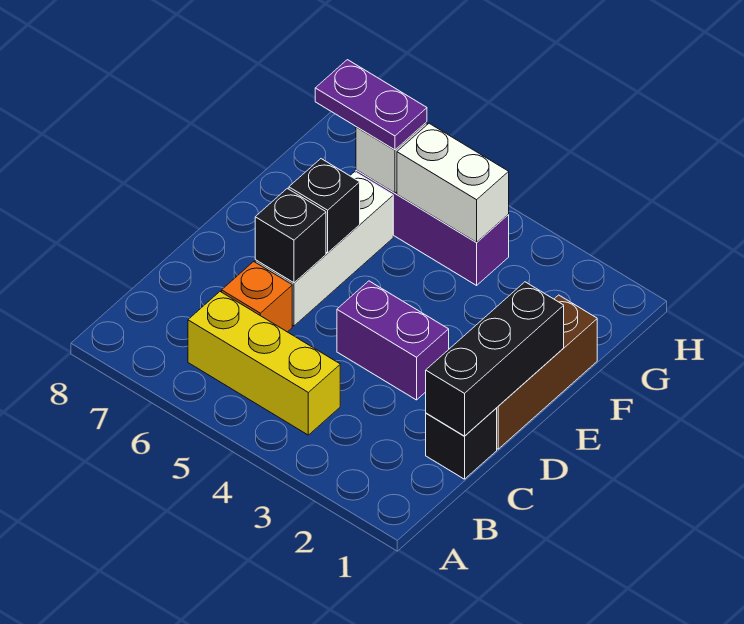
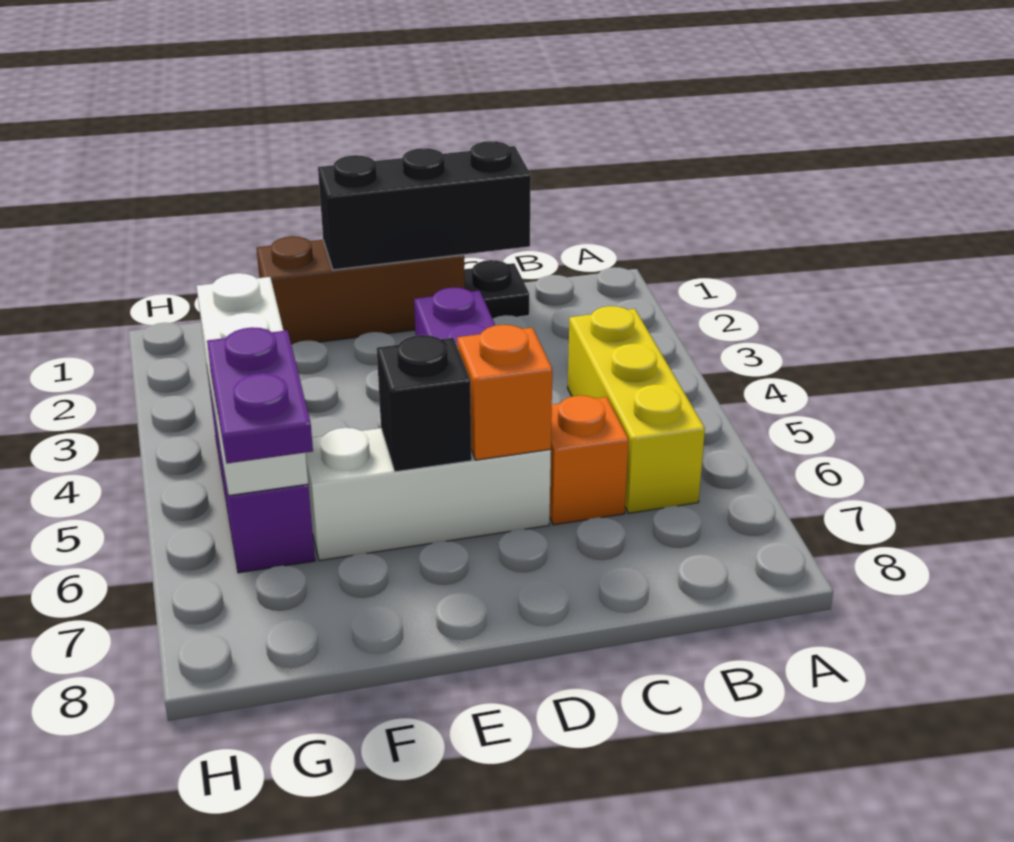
black 1x1 brick [426,408,497,479] -> black 1x1 plate [464,260,529,319]
black 1x1 brick [255,188,326,283] -> orange 1x1 brick [457,325,552,460]

